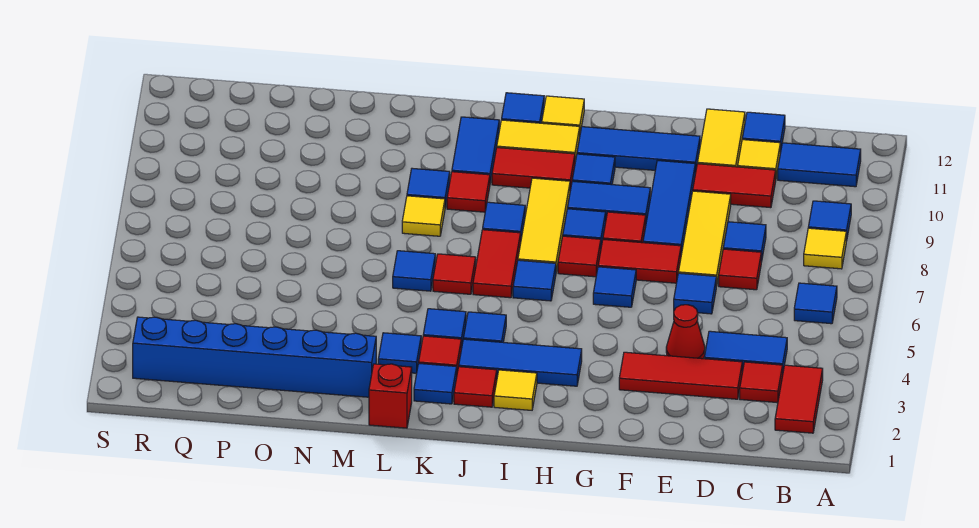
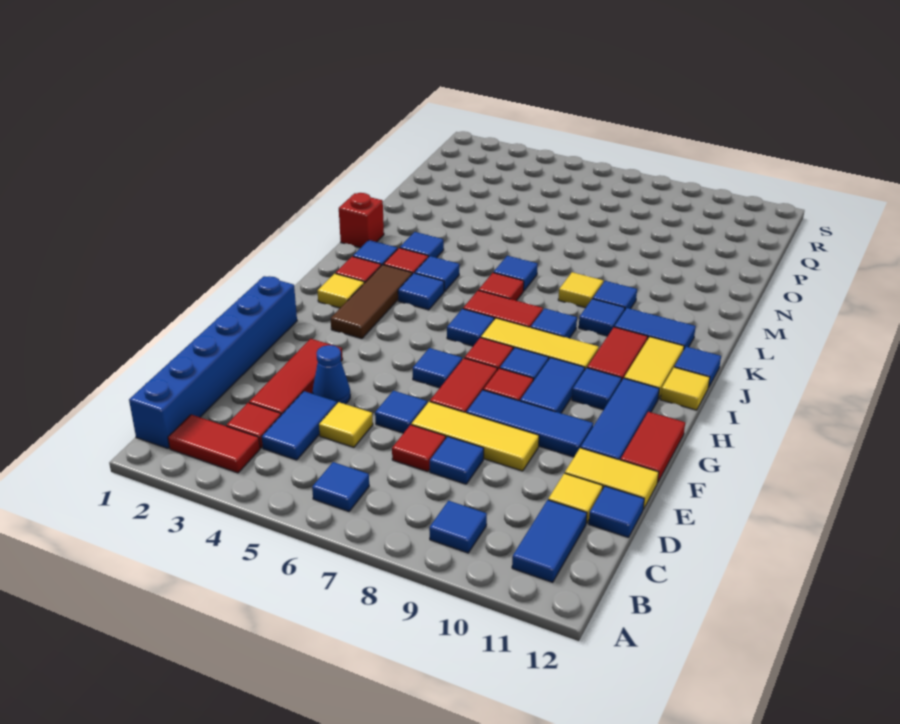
yellow 1x1 tile [804,228,846,269] -> yellow 1x1 tile moved to [319,402,373,447]
red 1x2 tile [693,164,776,208] -> red 1x2 tile moved to [621,412,685,483]
red 1x1 cone [666,305,705,359] -> blue 1x1 cone [312,345,350,404]
blue 1x3 tile [459,339,582,386] -> brown 1x3 tile [331,265,412,339]
red 1x1 tile [447,172,490,212] -> blue 1x1 tile [579,299,625,336]
blue 1x6 brick [133,317,376,397] -> blue 1x6 brick moved to [129,276,297,449]

